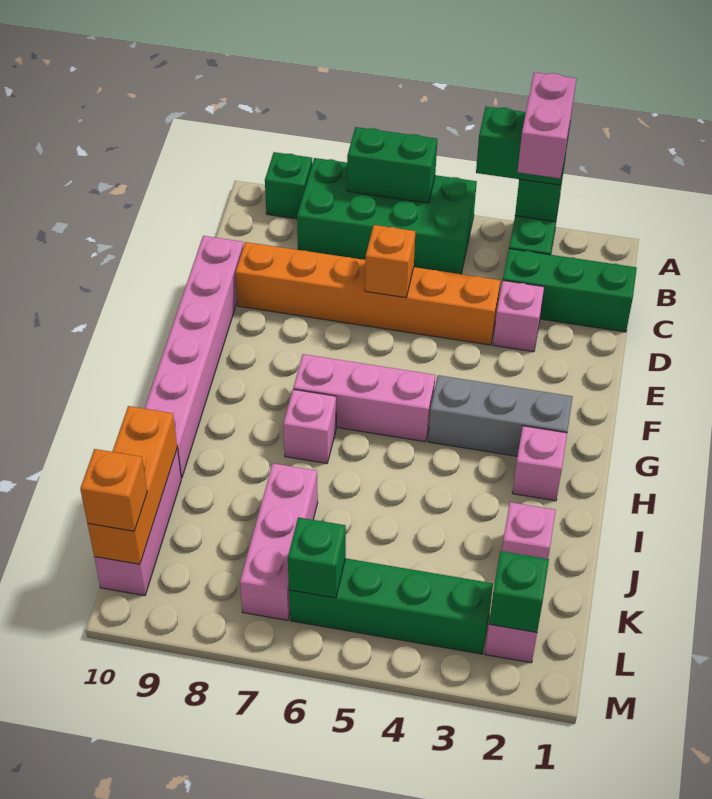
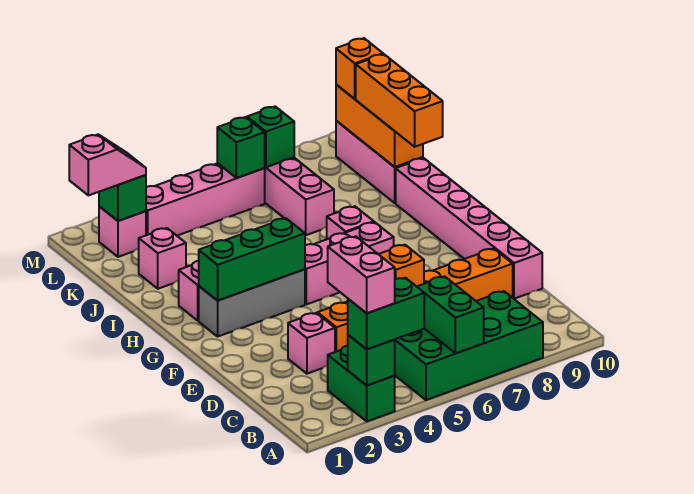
green 1x2 brick [347,127,437,203] -> green 1x2 brick turned to [417,276,484,353]
green 1x1 brick [265,152,312,219] -> green 1x1 brick moved to [247,107,294,167]
green 1x3 brick [503,249,637,332] -> green 1x3 brick moved to [199,218,305,301]
none -> orange 1x3 brick [356,54,443,147]
none -> pink 1x2 slope [69,134,146,195]
green 1x4 brick [289,558,493,654] -> pink 1x4 brick [146,163,265,236]

